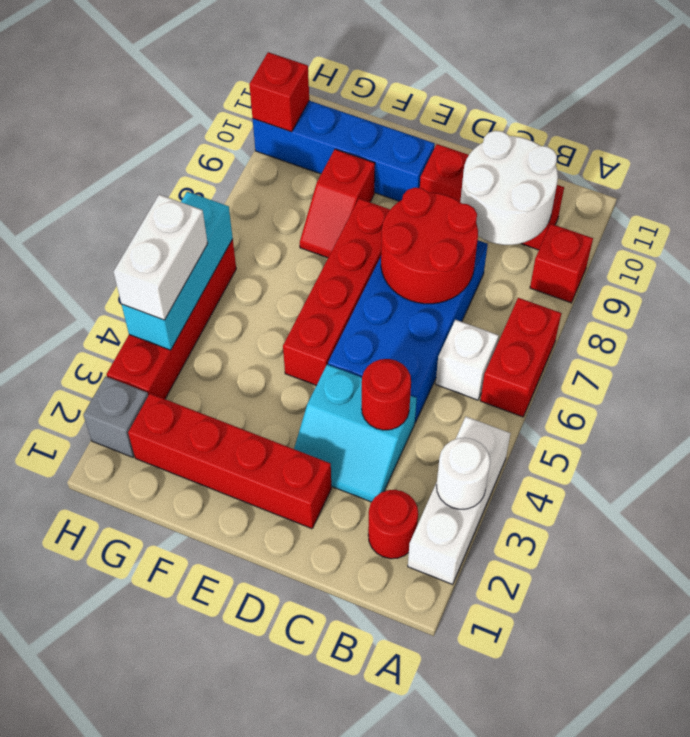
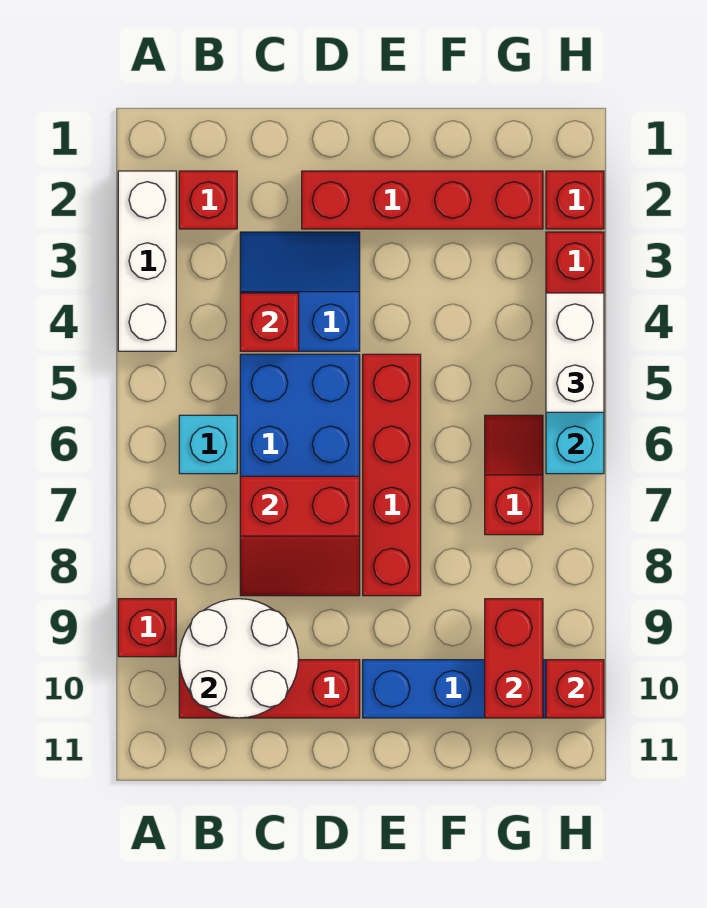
white 1x1 round brick [437,438,490,509] -> none
red 1x2 brick [480,298,561,417] -> red 1x2 brick moved to [485,599,543,718]
red 1x1 round brick [368,490,418,559] -> red 1x1 brick [179,171,237,229]
white 1x1 brick [436,320,499,400] -> cyan 1x1 brick [179,415,237,474]
cyan 2x2 slope [294,365,417,502] -> blue 2x2 slope [240,232,360,351]
red 1x1 round brick [362,359,411,430] -> red 1x1 brick [240,293,299,351]
red 2x2 round brick [381,188,478,304] -> red 2x2 slope [240,476,360,596]
red 1x2 slope [300,149,375,258] -> red 1x2 slope moved to [485,415,543,535]
grey 1x1 brick [83,376,148,457] -> red 1x1 brick [546,171,604,229]

